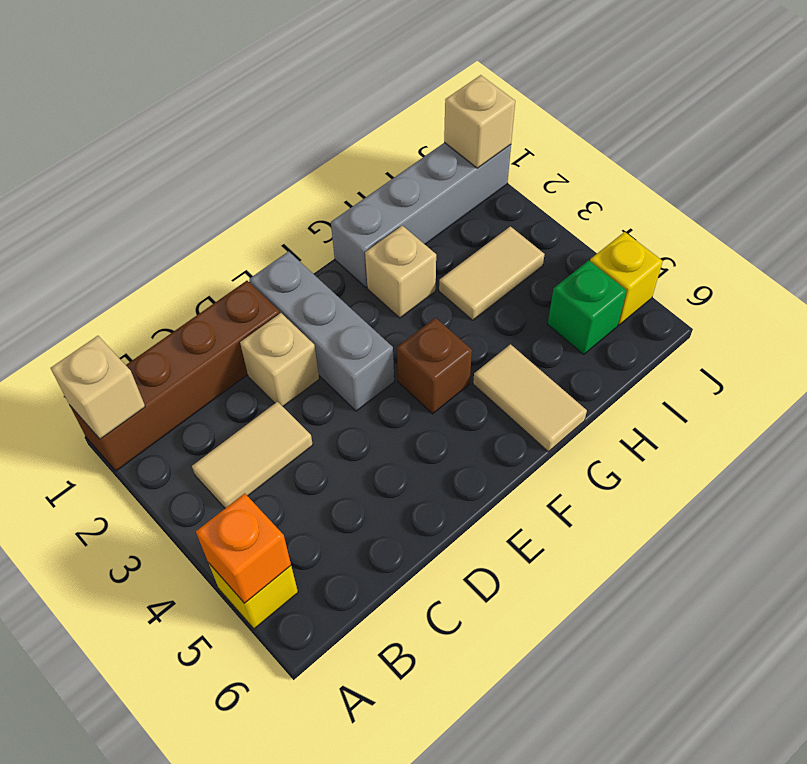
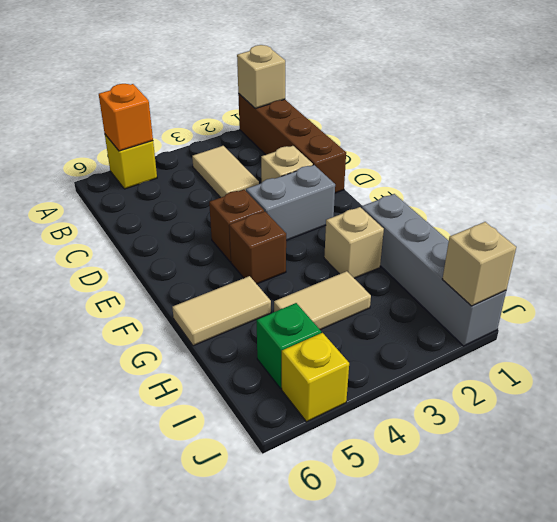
grey 1x3 brick [249,251,394,411] -> grey 1x2 brick [246,165,335,240]
none -> brown 1x1 brick [209,190,264,262]
tan 1x2 tile [439,226,545,320] -> tan 1x2 tile turned to [274,271,371,330]

